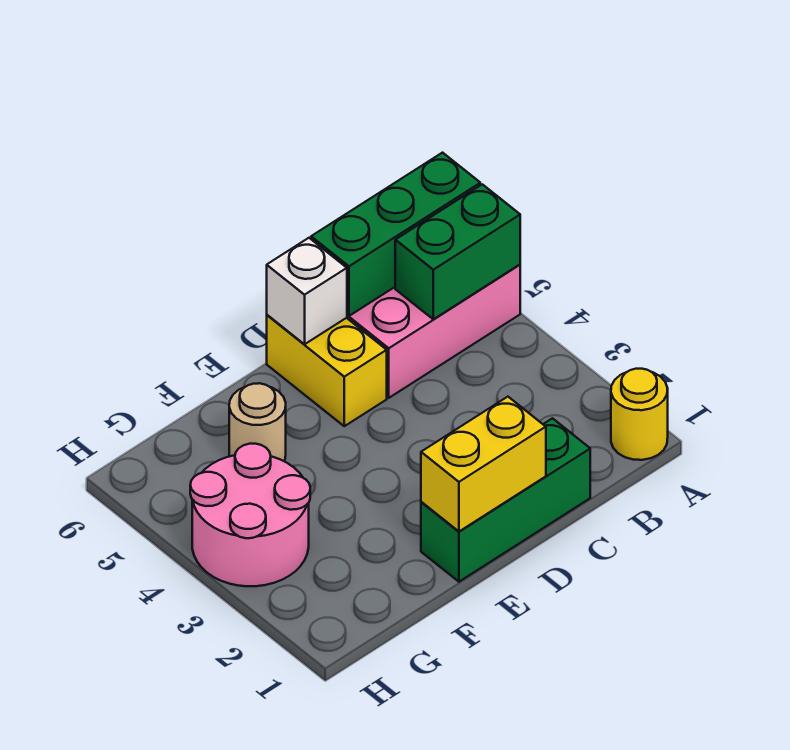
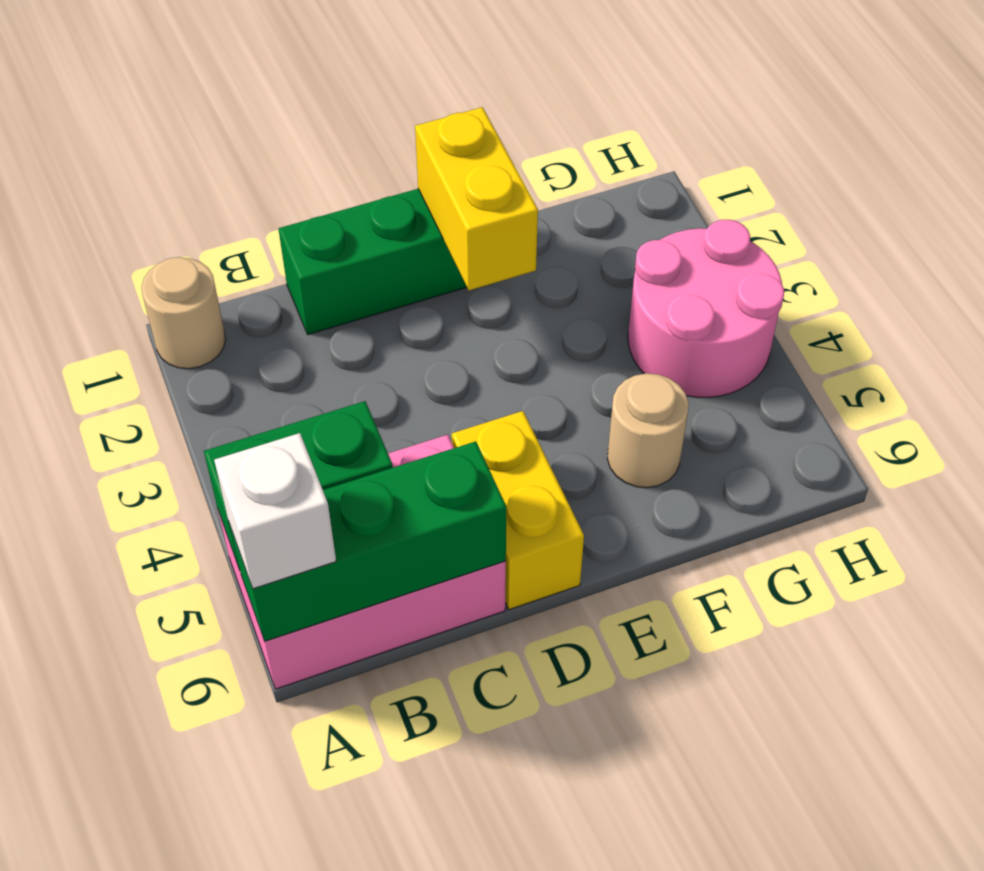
yellow 1x1 round brick [611,369,668,460] -> tan 1x1 round brick [142,257,226,369]
yellow 1x2 brick [421,397,546,531] -> yellow 1x2 brick turned to [415,107,538,290]
white 1x1 brick [267,238,347,344] -> white 1x1 brick moved to [214,433,336,589]

